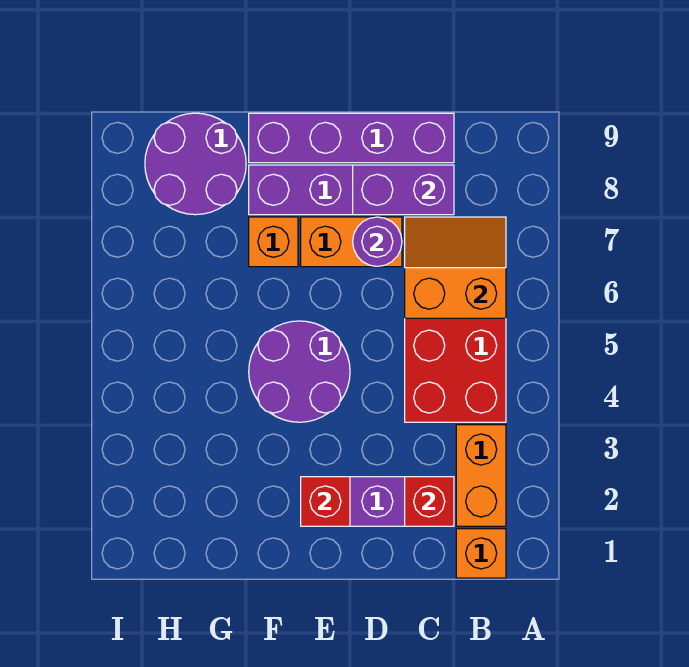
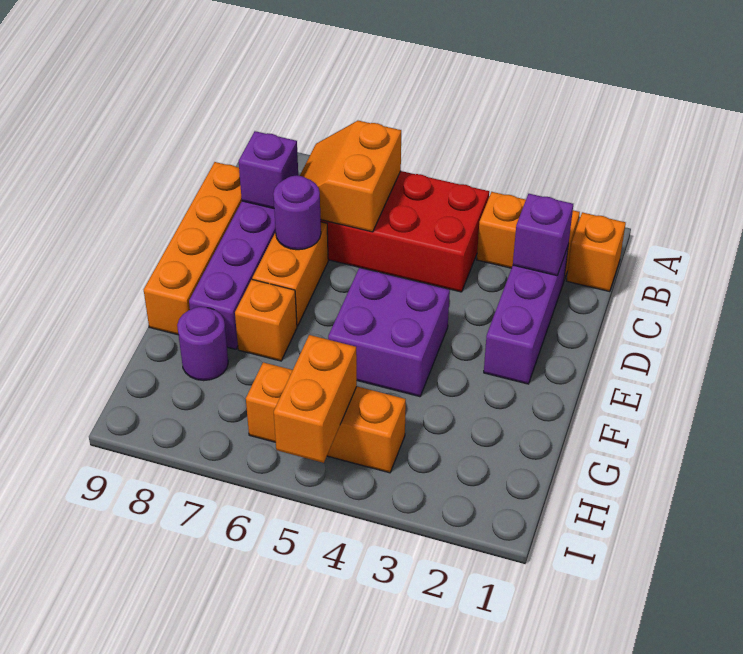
red 1x1 brick [405,477,454,526] -> purple 1x1 brick [513,194,573,276]
purple 1x2 brick [353,165,454,215] -> purple 1x1 brick [239,131,298,208]
purple 1x4 brick [249,113,454,163] -> orange 1x4 brick [144,162,242,335]
red 1x1 brick [301,477,350,526] -> none
purple 2x2 round brick [249,321,350,422] -> purple 2x2 brick [328,268,450,397]
purple 2x2 round brick [145,113,246,215] -> purple 1x1 round brick [177,307,228,381]
none -> orange 1x3 brick [246,362,406,473]
none -> orange 1x2 brick [274,335,357,463]

